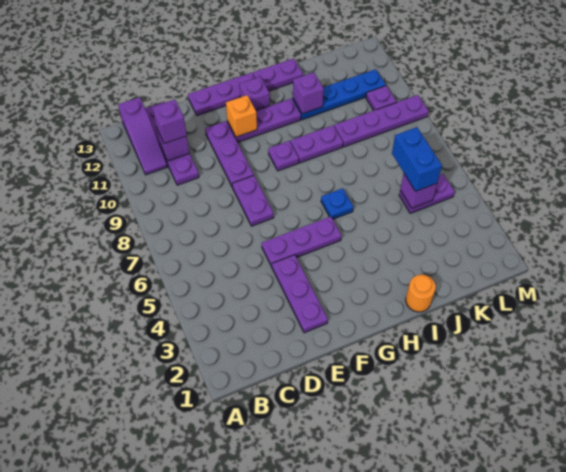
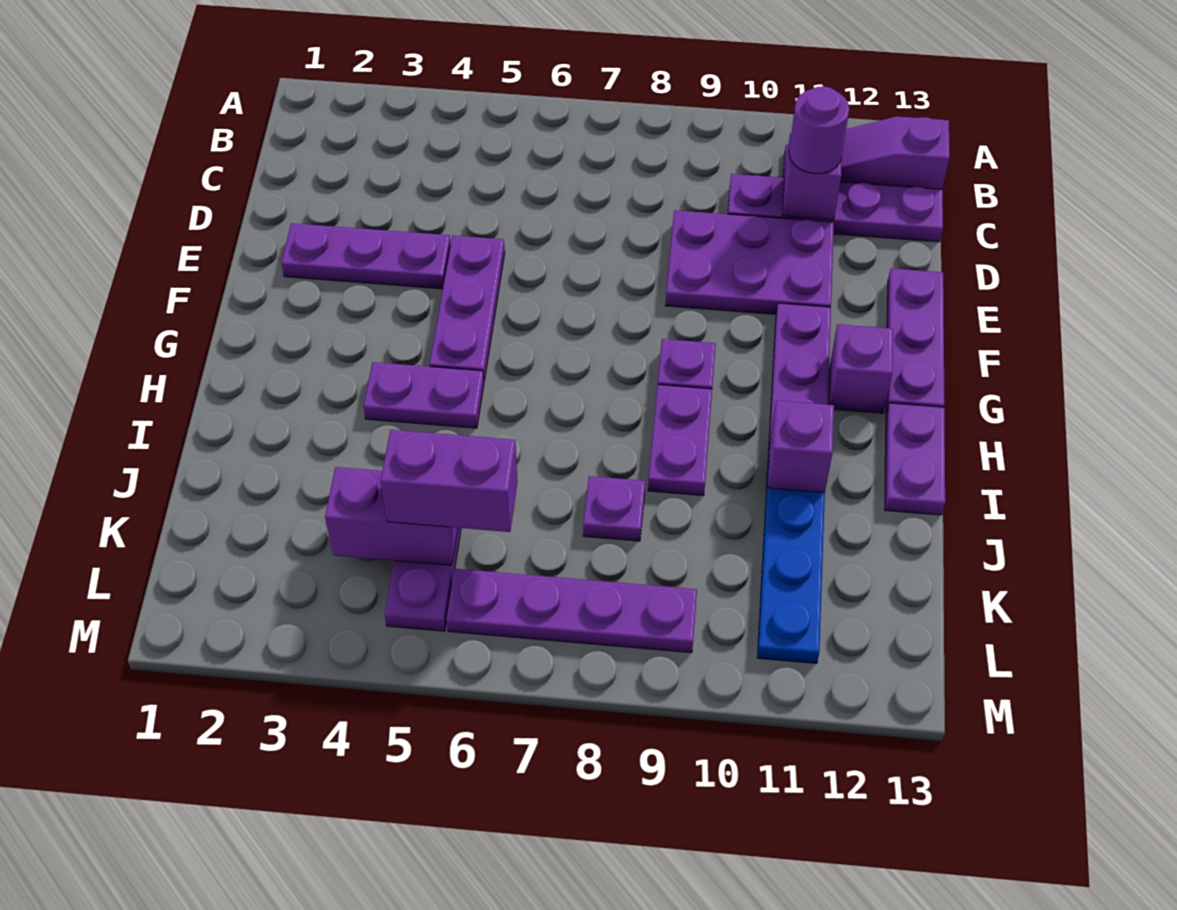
purple 1x1 brick [152,100,187,144] -> purple 1x1 round brick [789,86,849,174]
purple 1x2 plate [232,176,274,226] -> purple 1x2 plate moved to [363,362,484,428]
purple 1x3 plate [205,121,254,186] -> purple 2x3 plate [666,210,834,314]
orange 1x1 brick [226,95,257,137] -> none
blue 1x1 plate [321,188,353,219] -> none
orange 1x1 round brick [406,275,436,312] -> none
purple 1x4 plate [334,95,429,147] -> purple 1x4 plate turned to [446,569,697,653]
purple 1x1 brick [400,174,437,208] -> purple 1x2 brick [325,467,458,565]
blue 1x2 brick [392,127,442,191] -> purple 1x2 brick [381,430,518,532]
purple 1x1 plate [366,86,397,111] -> purple 1x1 plate moved to [583,476,645,541]

